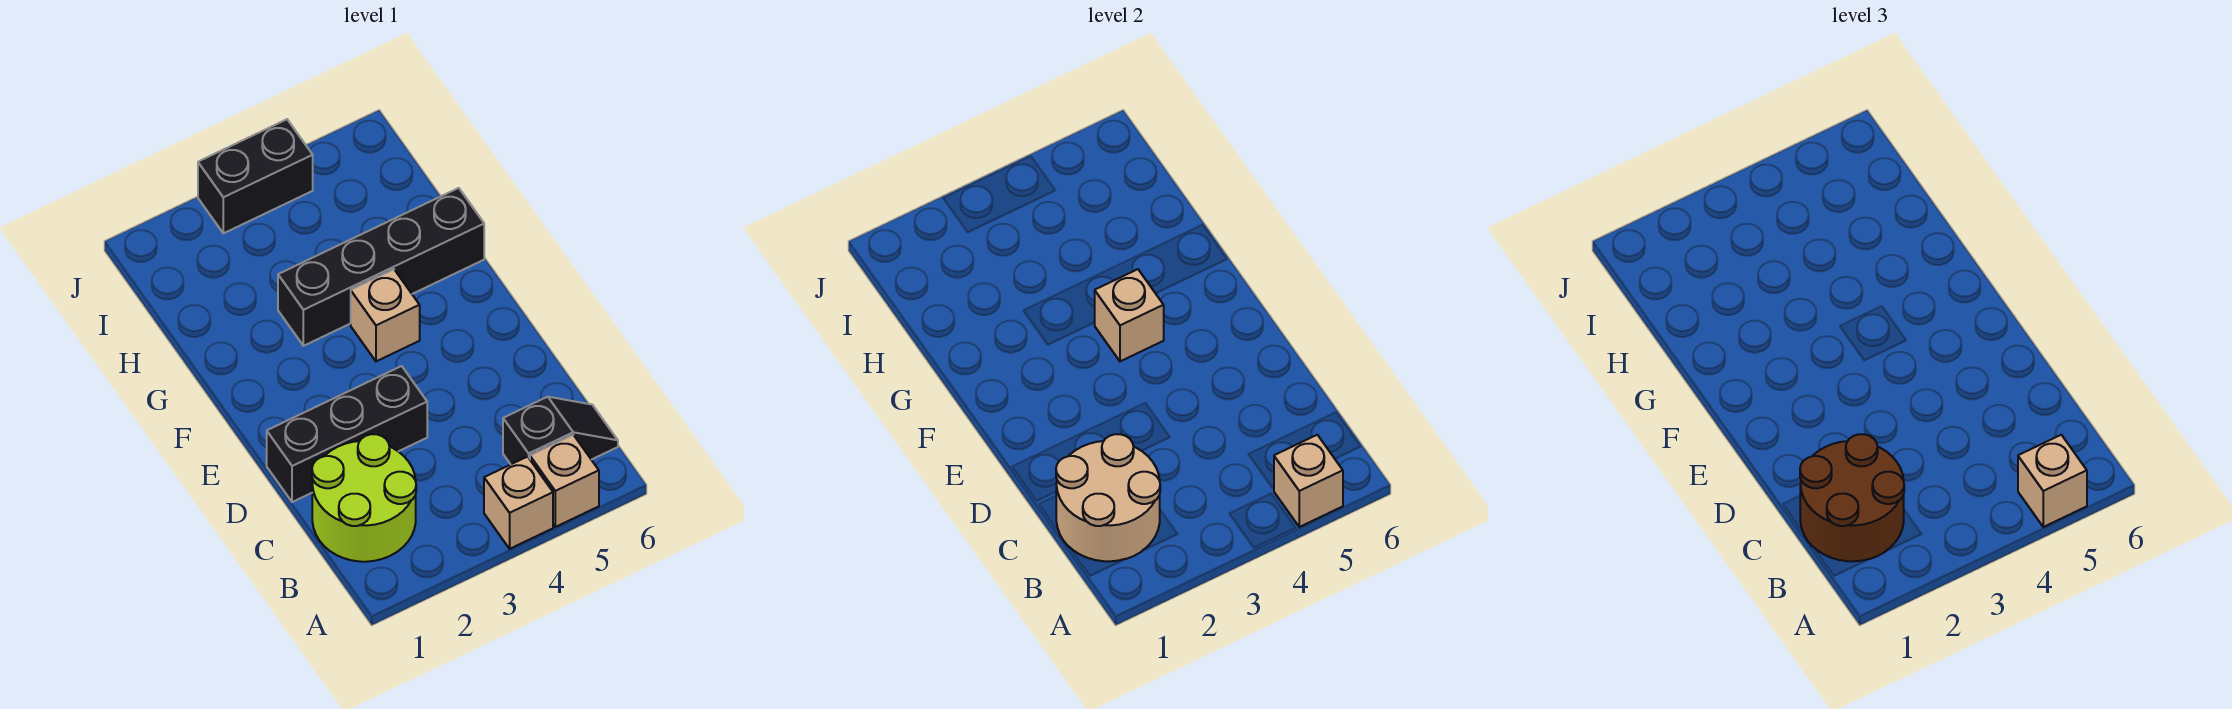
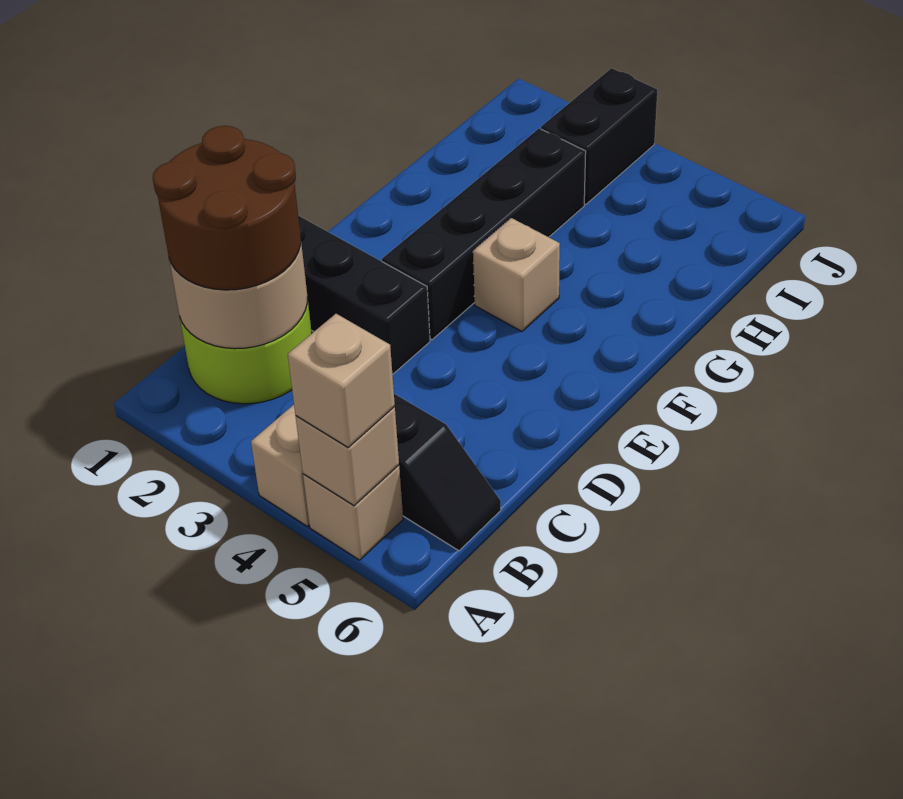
tan 1x1 brick [1094,269,1164,361] -> none
black 1x4 brick [278,188,484,346] -> black 1x4 brick turned to [382,128,586,340]
black 1x2 brick [198,119,313,233] -> black 1x2 brick turned to [541,68,657,204]

